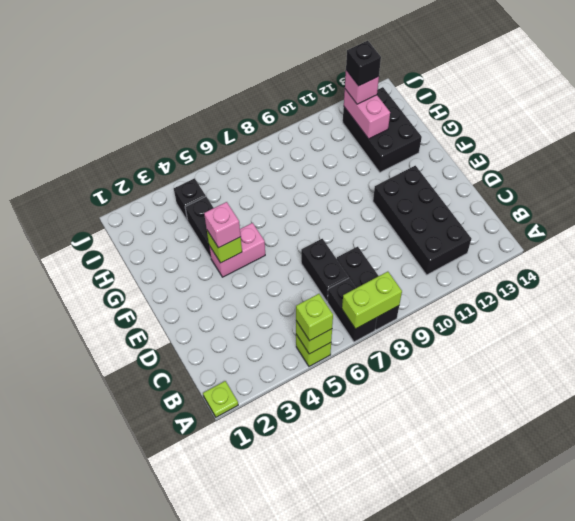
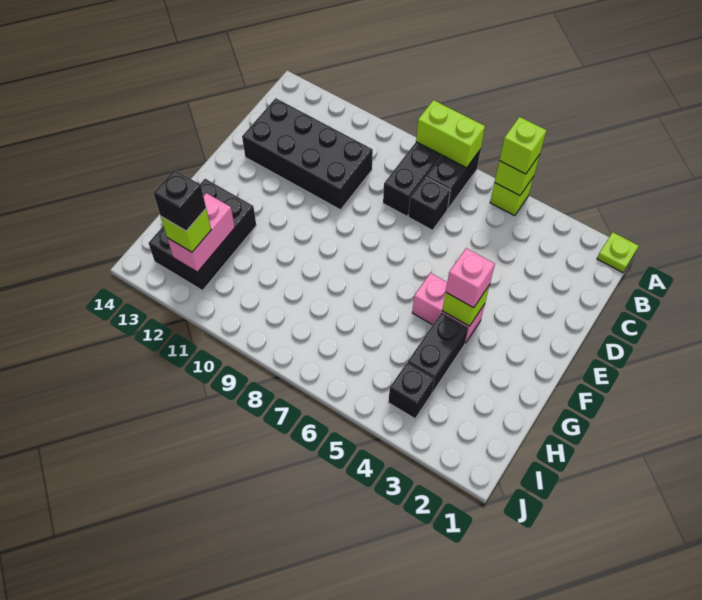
black 2x4 brick [373,166,471,275] -> black 2x4 brick turned to [242,98,373,210]
black 1x2 brick [301,239,349,301] -> black 1x1 brick [408,177,450,230]
pink 1x1 brick [345,70,379,104] -> lime 1x1 brick [161,209,211,252]

